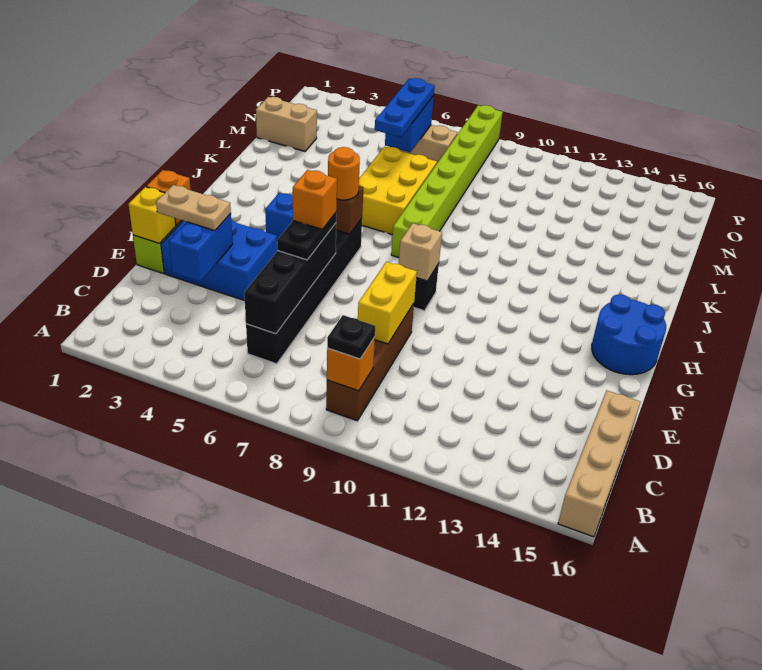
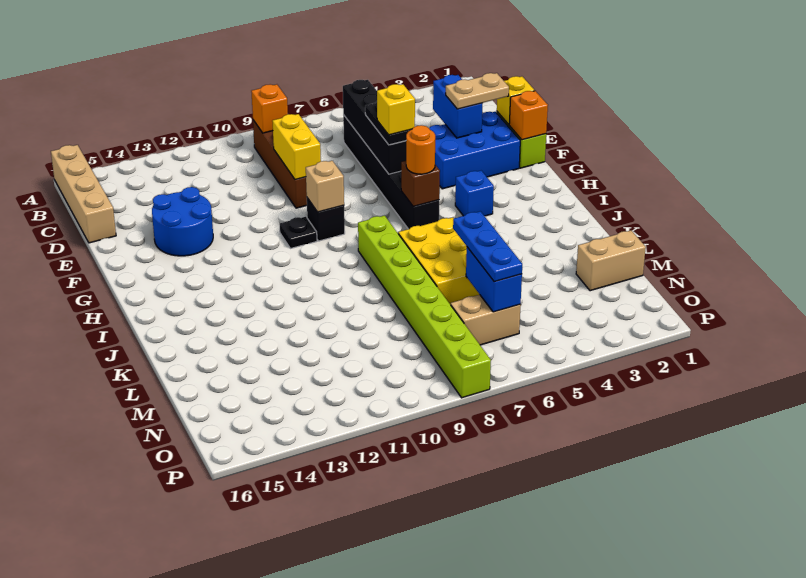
black 1x1 plate [327,315,375,359] -> black 1x1 plate moved to [279,217,317,248]
orange 1x1 brick [293,170,337,229] -> yellow 1x1 brick [377,84,415,135]
blue 2x2 round brick [592,294,666,375] -> blue 2x2 round brick moved to [152,187,213,256]

